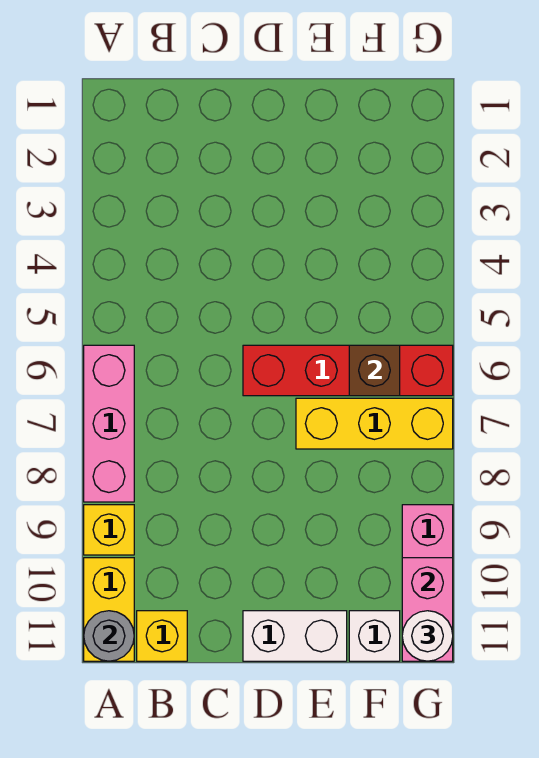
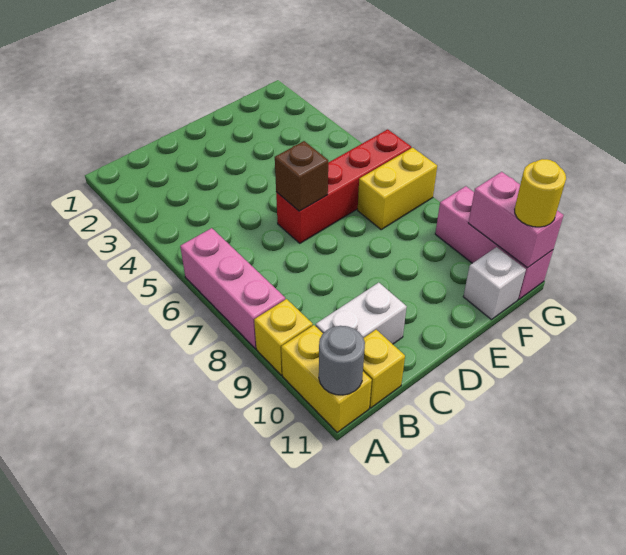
white 1x2 brick [243,611,347,661] -> white 1x2 brick moved to [316,283,407,344]
yellow 1x3 brick [296,398,453,449] -> yellow 1x2 brick [358,148,437,230]
brown 1x1 brick [349,345,400,396] -> brown 1x1 brick moved to [275,141,328,211]
white 1x1 round brick [402,611,453,661] -> yellow 1x1 round brick [515,159,566,227]

